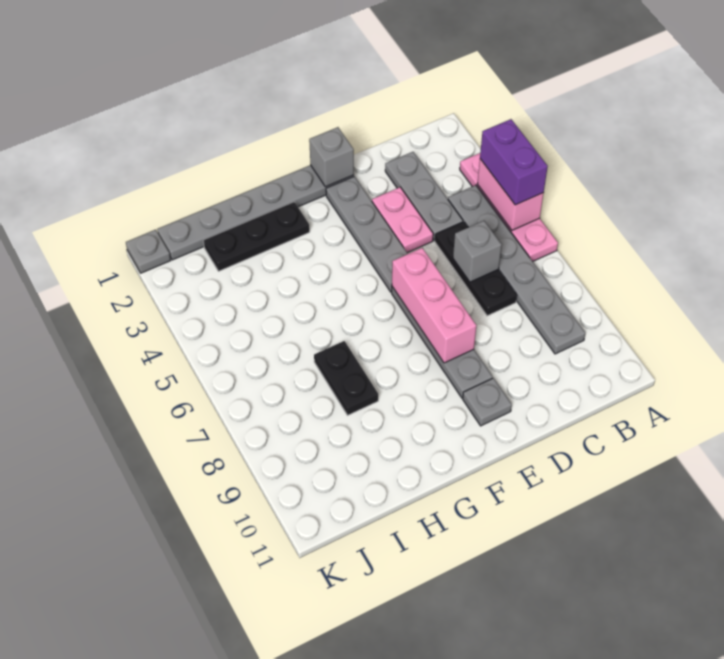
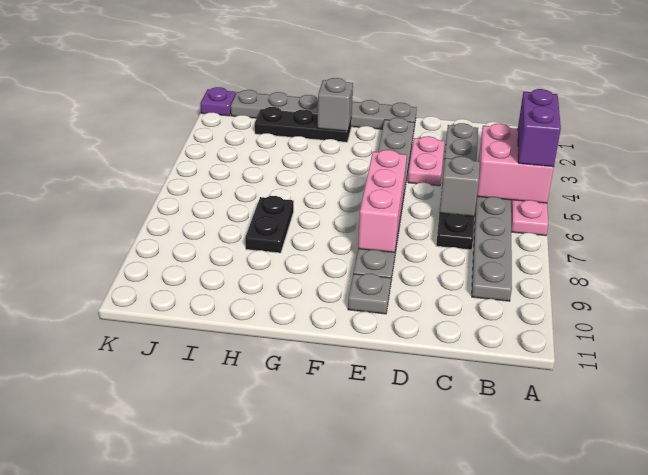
pink 1x2 brick [477,159,544,230] -> pink 2x2 brick [477,124,554,203]
grey 1x1 brick [309,127,354,187] -> grey 1x1 brick moved to [318,78,353,131]
grey 1x1 plate [126,230,171,273] -> purple 1x1 plate [200,87,236,116]

